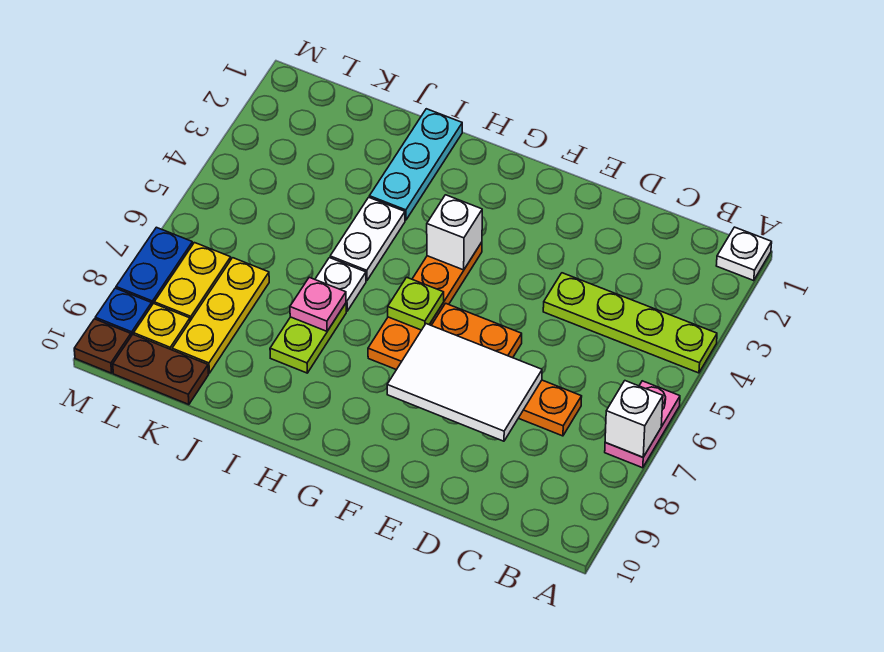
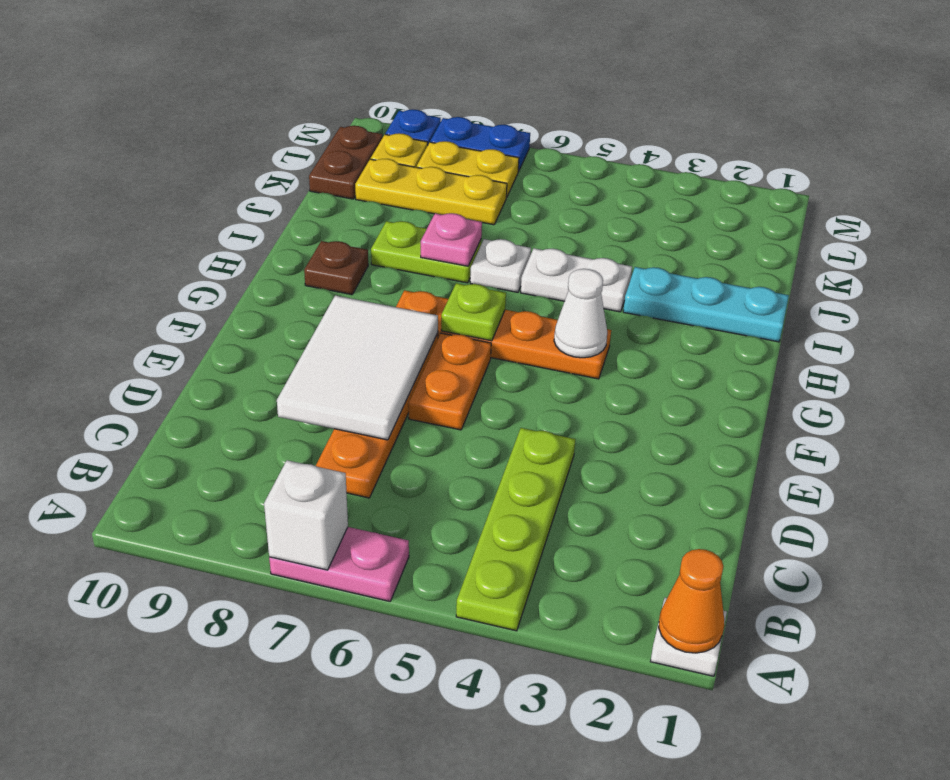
none -> orange 1x1 cone [659,549,724,653]
white 1x1 brick [427,195,482,270] -> white 1x1 cone [554,269,607,358]
brown 1x1 plate [74,319,131,373] -> brown 1x1 plate moved to [304,241,368,295]

